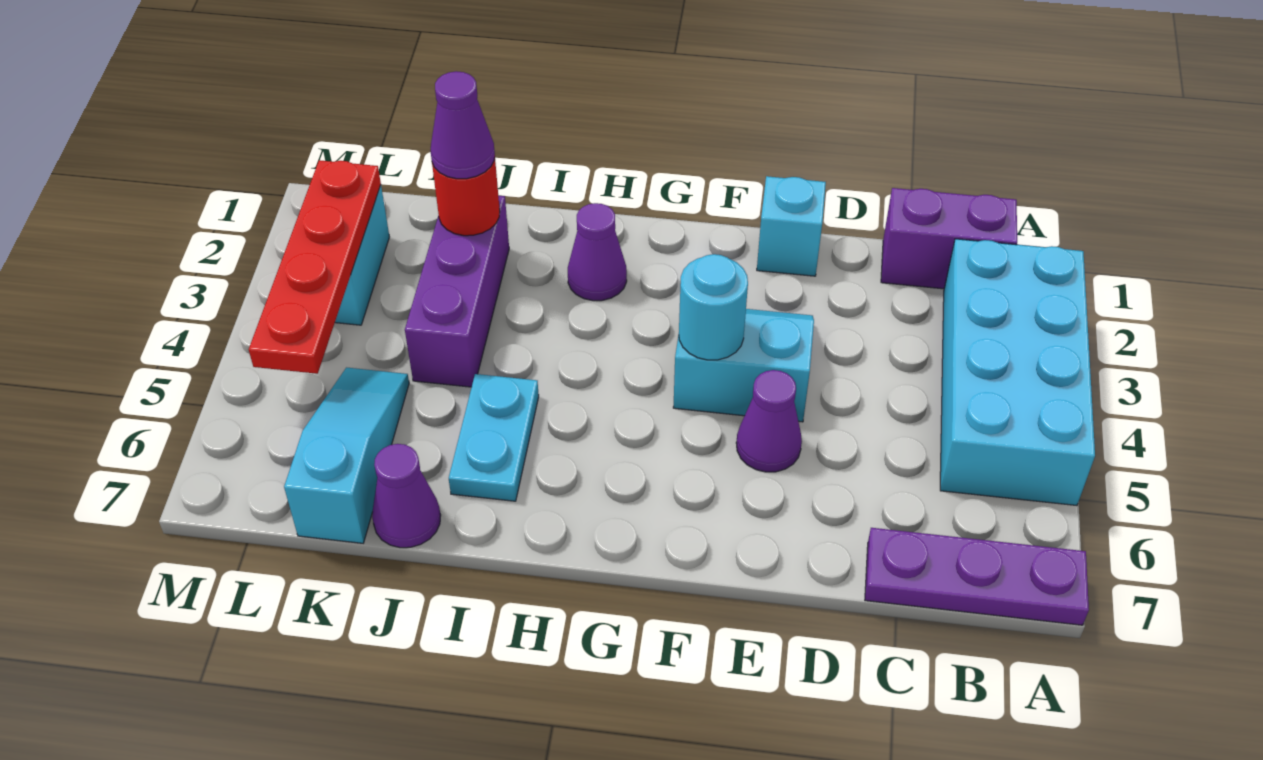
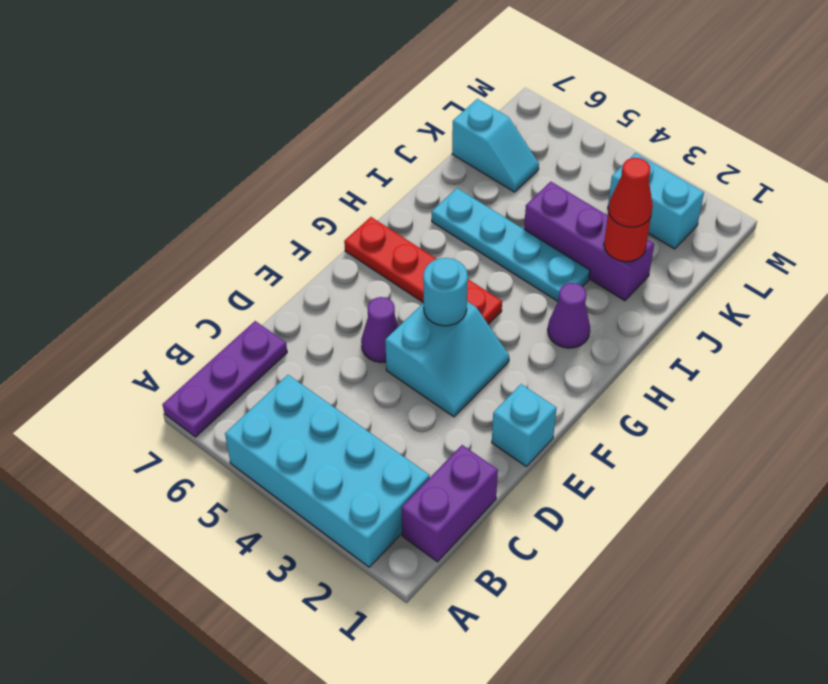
cyan 1x2 plate [449,374,539,501] -> cyan 1x4 plate [432,188,590,301]
purple 1x1 cone [431,71,495,179] -> red 1x1 cone [609,158,653,227]
purple 1x1 cone [372,444,441,548] -> none
cyan 1x3 slope [284,368,409,543] -> cyan 1x2 slope [452,99,539,192]
red 1x4 plate [249,160,381,374] -> red 1x4 plate moved to [344,217,502,324]

